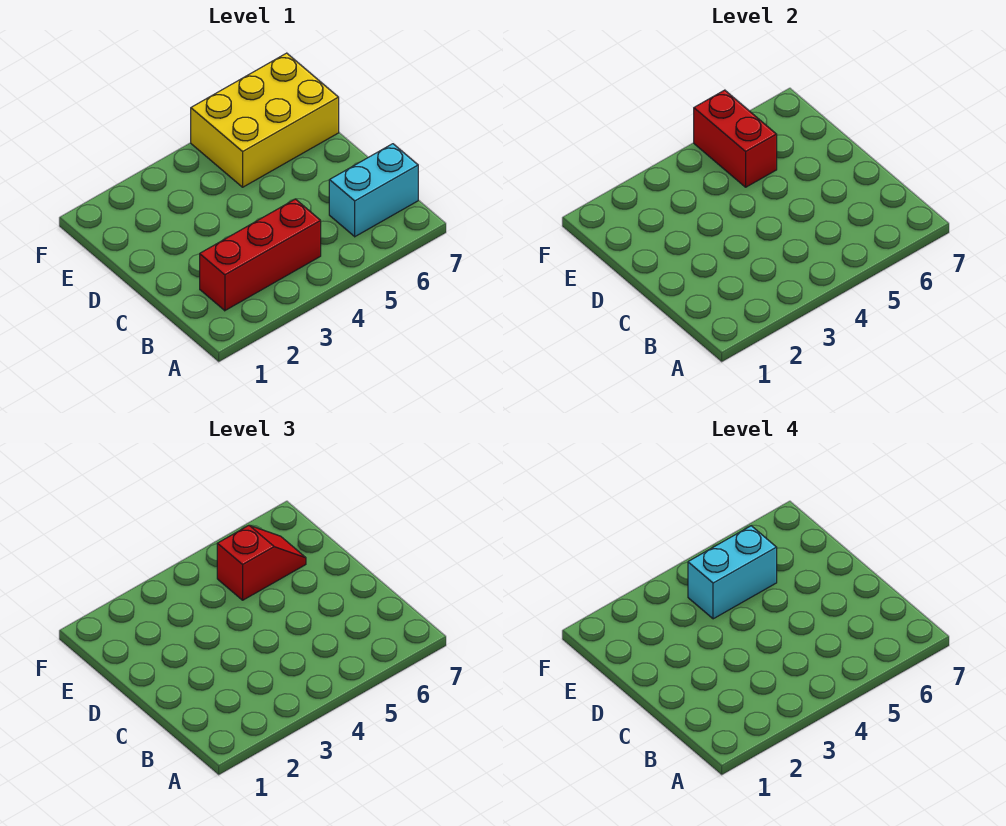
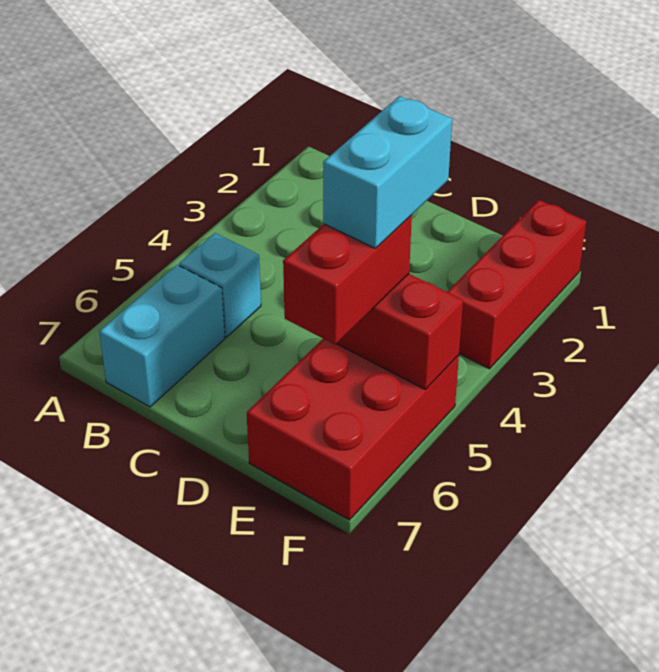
red 1x3 brick [200,199,321,311] -> red 1x3 brick moved to [448,200,586,369]
none -> cyan 1x1 brick [179,233,261,337]
yellow 2x3 brick [191,53,339,187] -> red 2x3 brick [247,339,459,520]
red 1x2 slope [217,525,306,600] -> red 1x2 brick [283,215,412,345]

